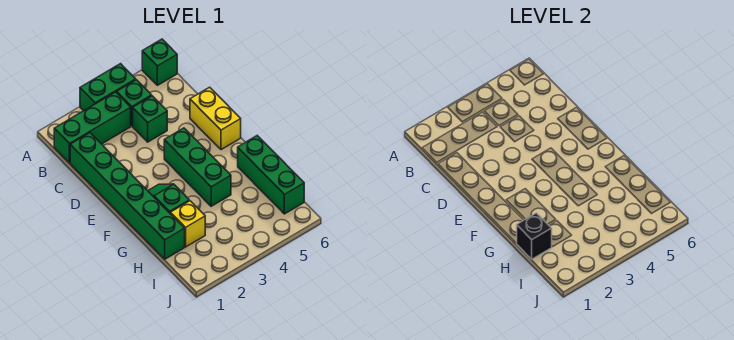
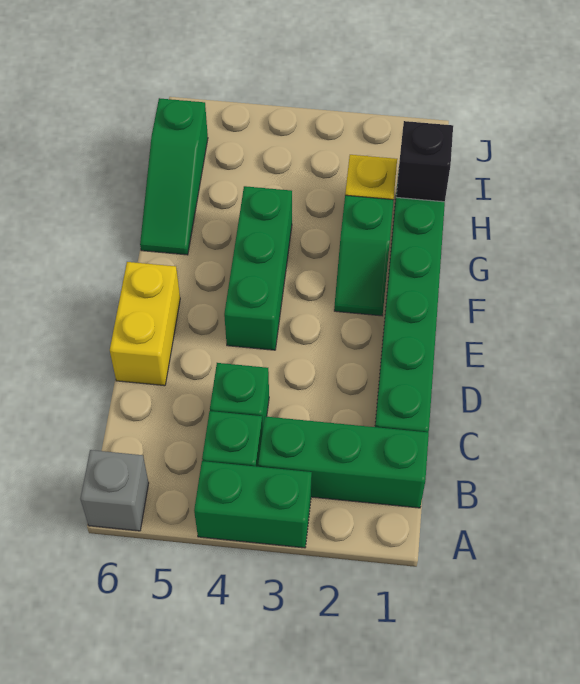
green 1x1 brick [142,39,177,85] -> grey 1x1 brick [80,450,149,531]
green 1x3 brick [238,136,304,214] -> green 1x3 slope [140,98,208,255]

